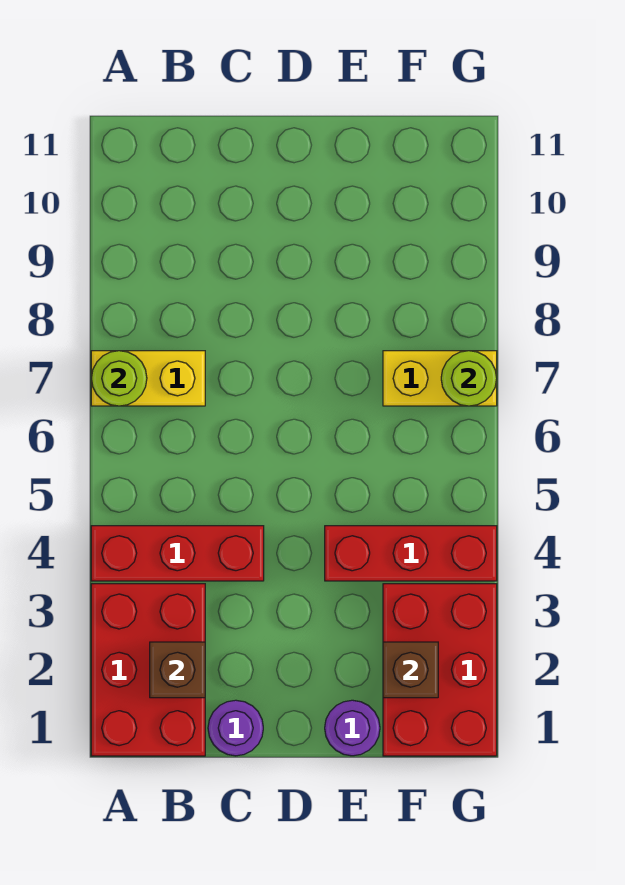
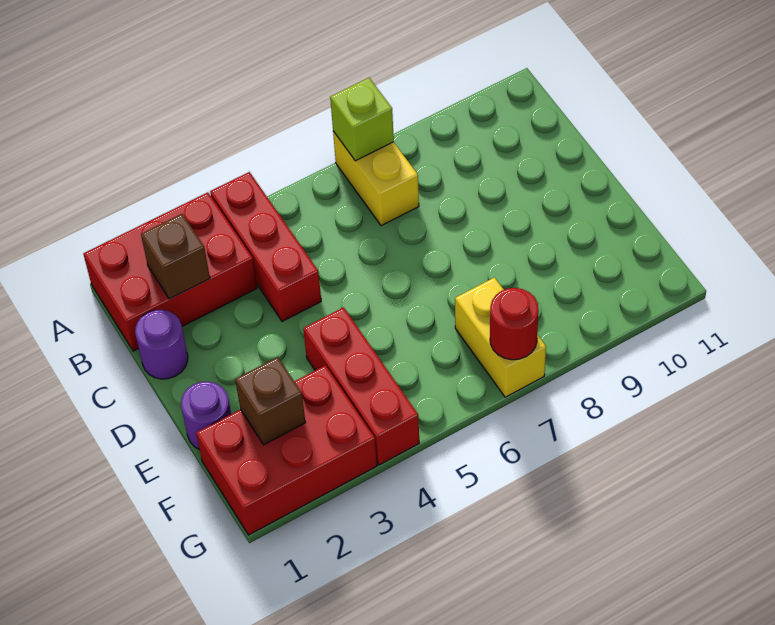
lime 1x1 round brick [91,351,147,406] -> lime 1x1 brick [330,78,394,161]
lime 1x1 round brick [441,351,497,406] -> red 1x1 round brick [490,288,539,360]

